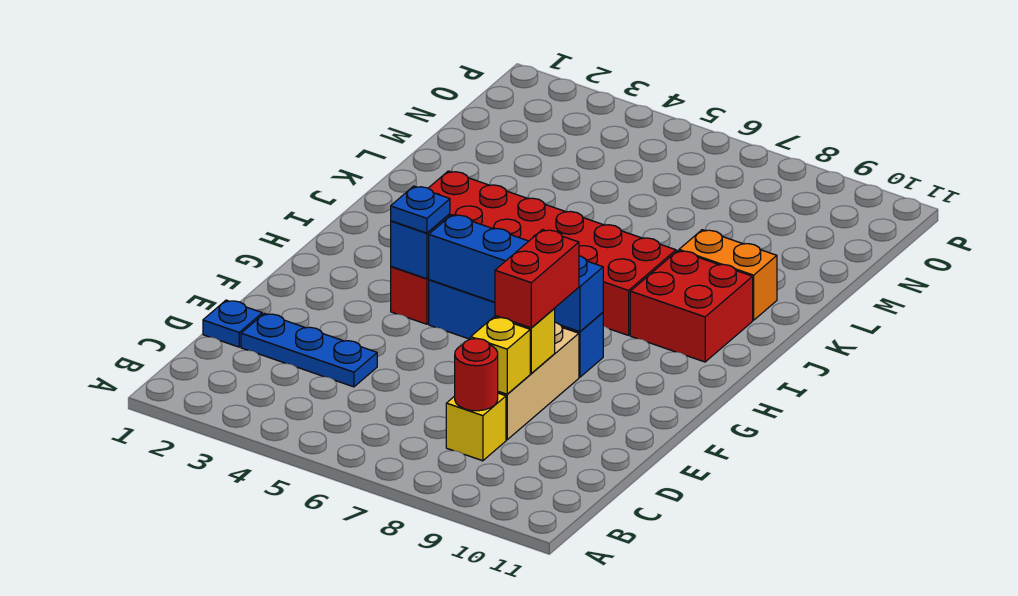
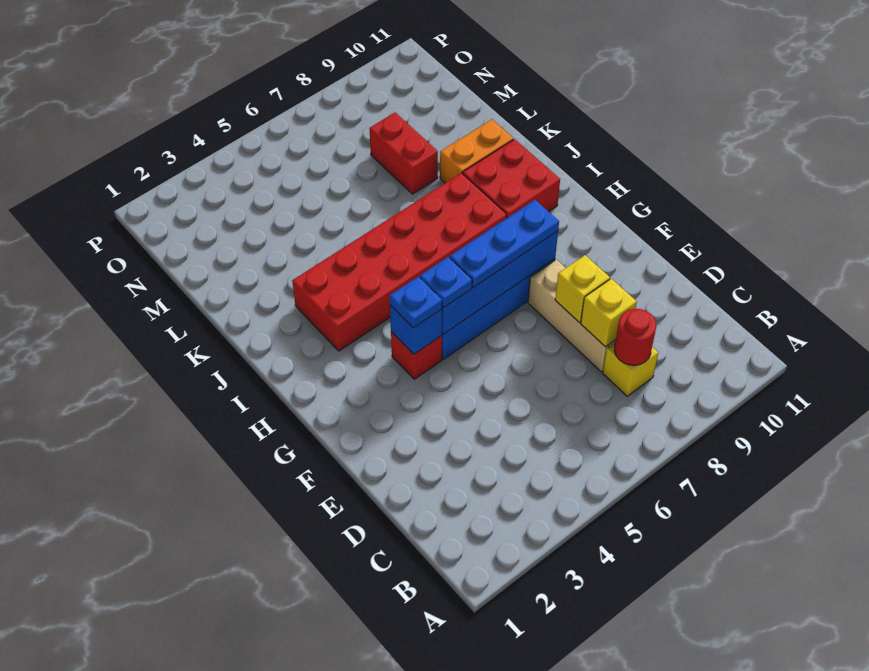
blue 1x1 plate [203,300,262,347] -> blue 1x1 plate moved to [420,257,472,307]
blue 1x3 plate [241,313,377,387] -> blue 1x3 plate moved to [450,200,559,287]
red 1x2 brick [495,230,579,328] -> red 1x2 brick moved to [370,113,438,194]

